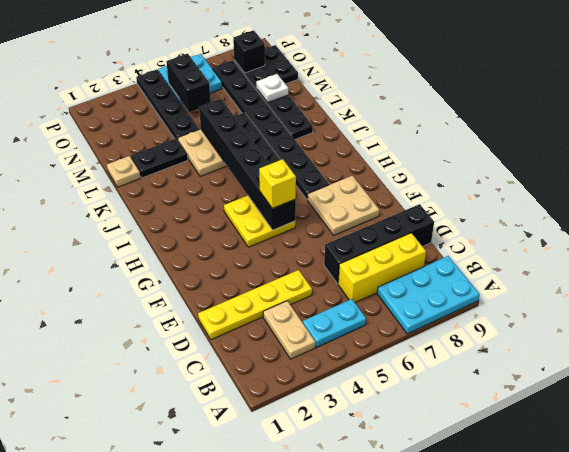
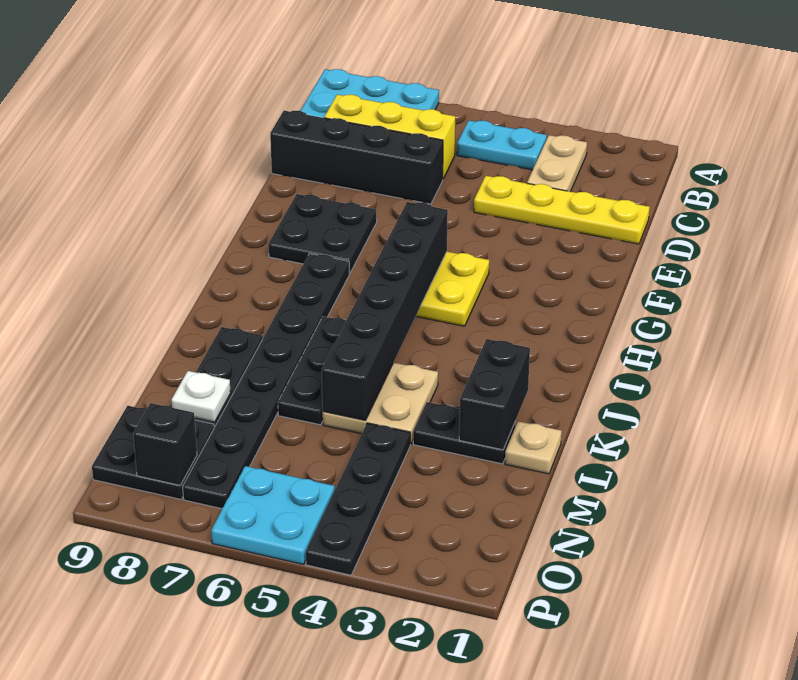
tan 2x2 plate [307,176,379,235] -> black 2x2 plate [268,194,377,273]
yellow 1x1 brick [259,159,296,208] -> none
black 1x2 brick [166,54,211,112] -> black 1x2 brick moved to [459,339,530,450]

